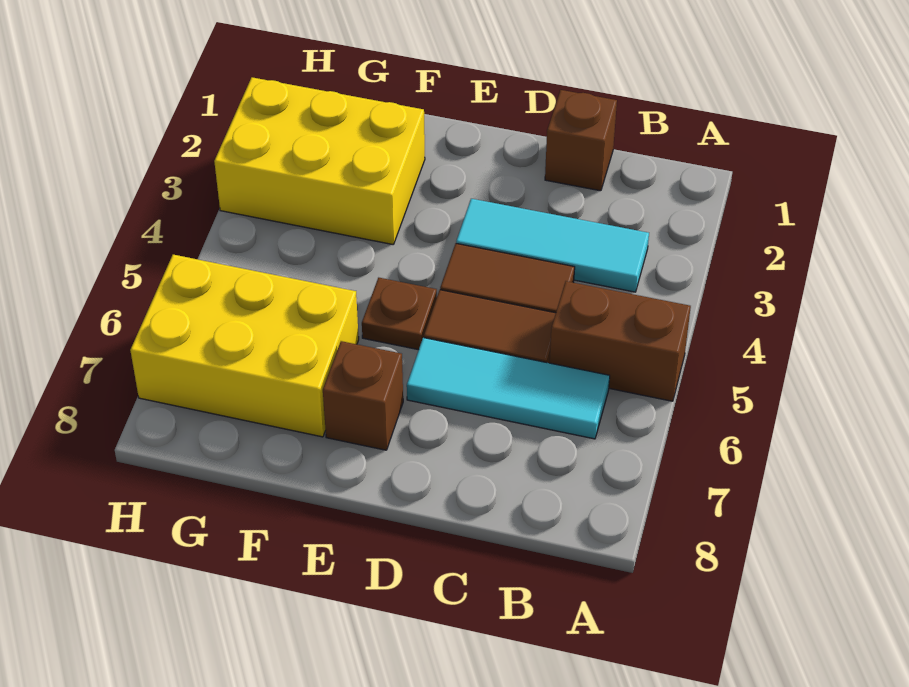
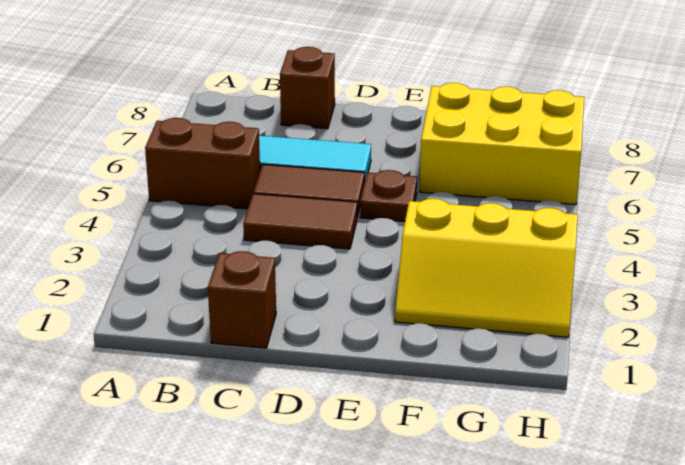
cyan 1x3 tile [456,199,649,292] -> none
brown 1x1 brick [323,341,403,450] -> brown 1x1 brick moved to [280,47,335,129]
yellow 2x3 brick [214,77,425,244] -> yellow 2x3 slope [395,199,578,337]

